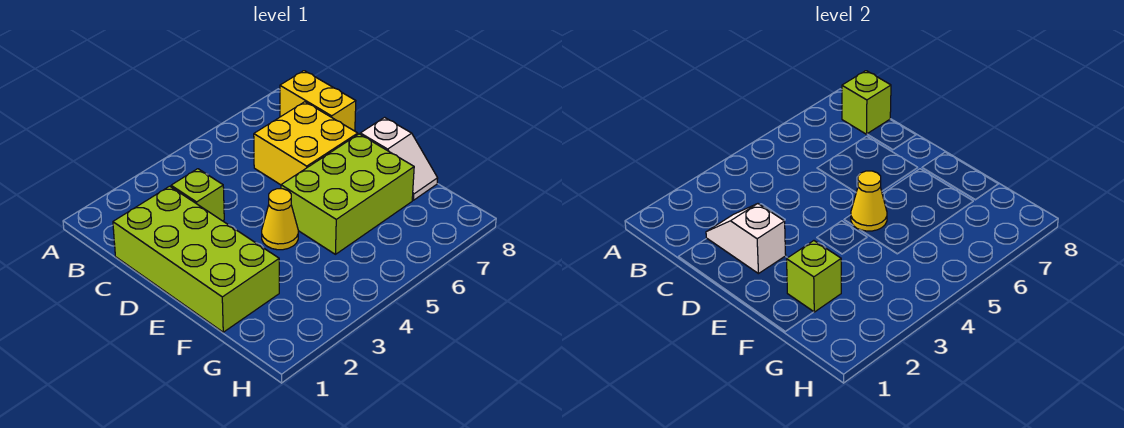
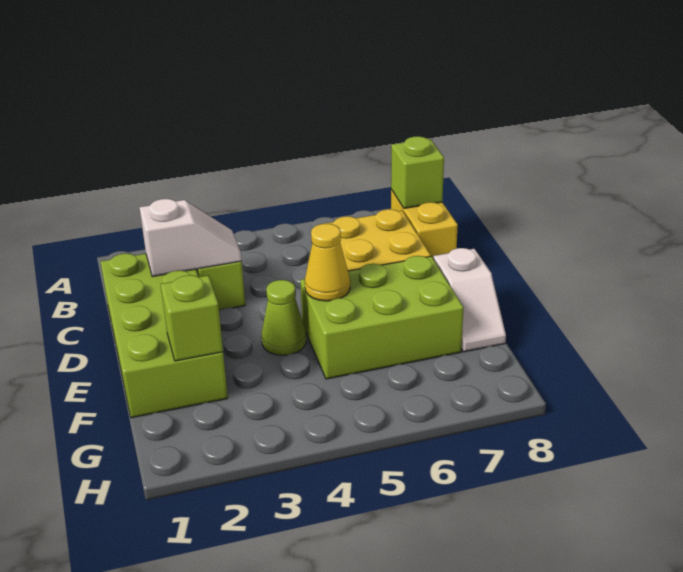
white 1x2 slope [706,204,786,274] -> white 1x2 slope turned to [139,199,242,277]
yellow 1x1 cone [262,189,298,250] -> lime 1x1 cone [261,280,306,355]

